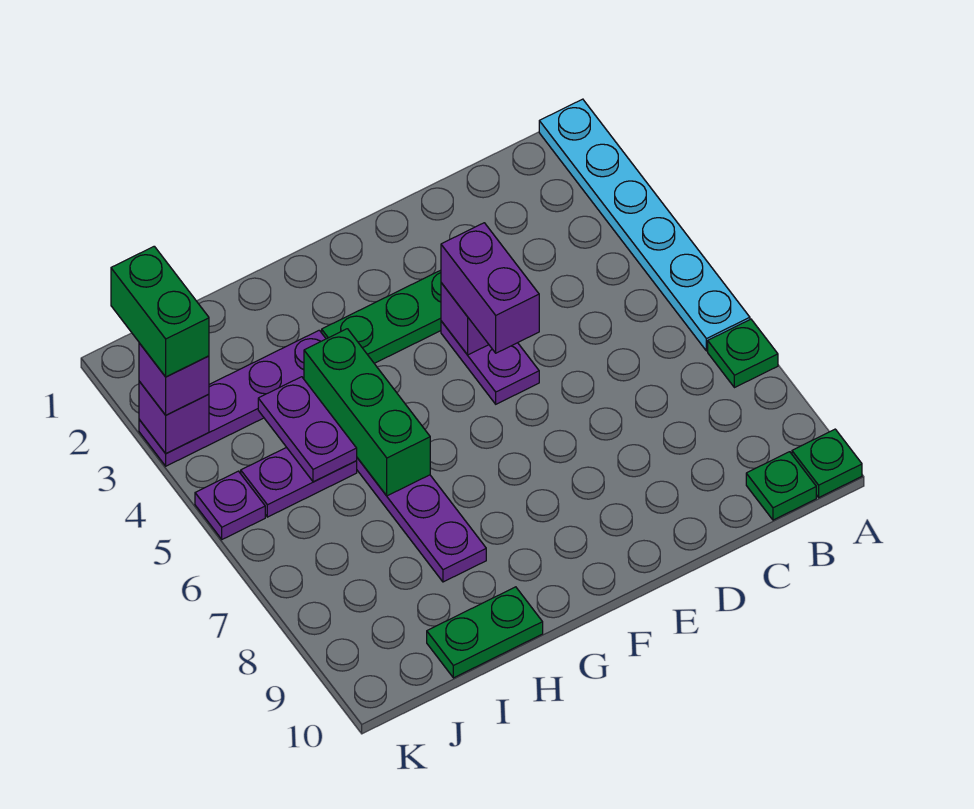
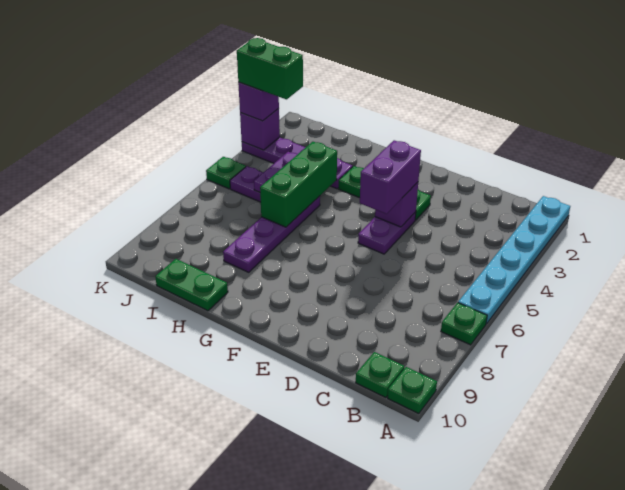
green 1x2 brick [111,246,209,377] -> green 1x2 brick turned to [237,38,303,99]
purple 1x1 plate [195,471,265,539] -> green 1x1 plate [206,157,246,189]

